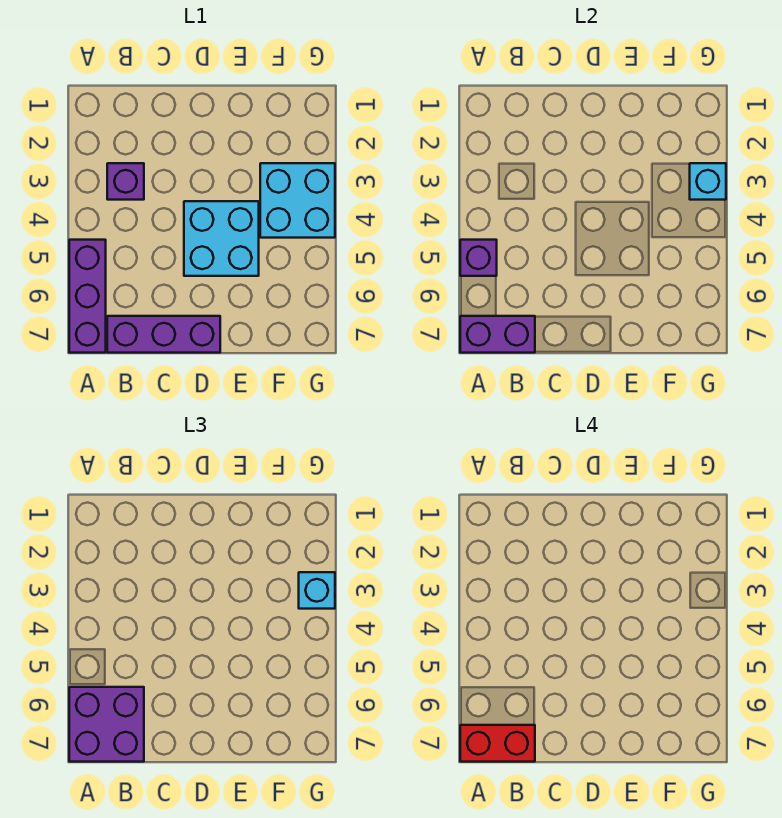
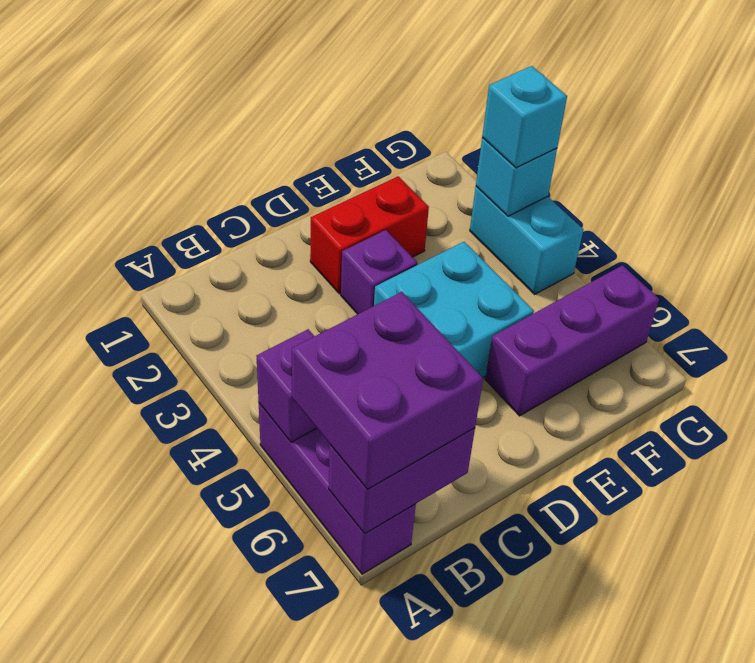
red 1x2 brick [460,725,535,762] -> red 1x2 brick moved to [310,176,429,294]
purple 1x1 brick [107,163,144,200] -> purple 1x1 brick moved to [341,230,417,314]
purple 1x3 brick [107,316,220,353] -> purple 1x3 brick moved to [485,265,659,416]
cyan 2x2 brick [260,163,335,238] -> cyan 1x2 brick [470,186,583,294]

